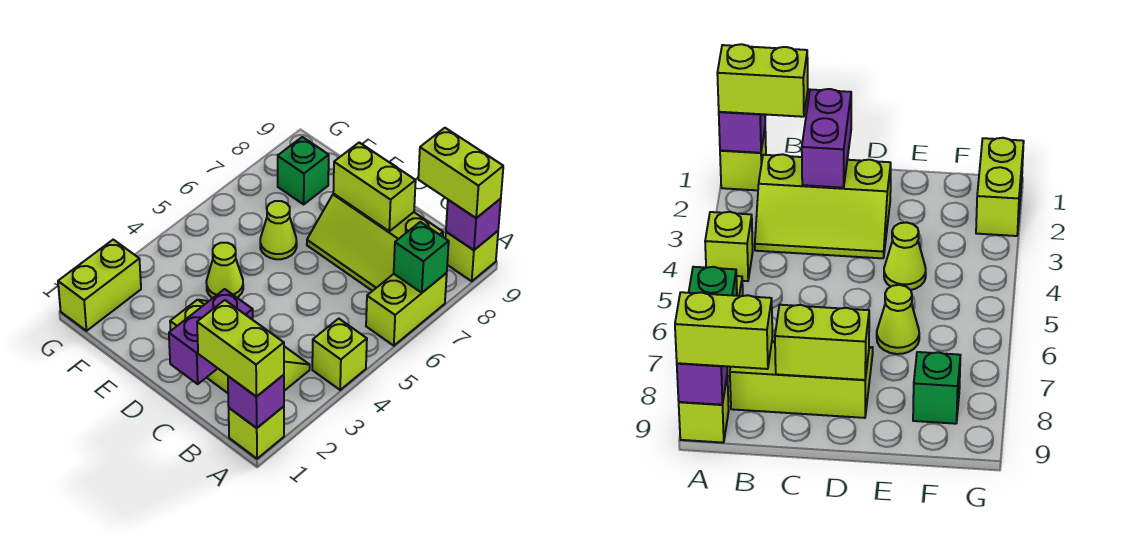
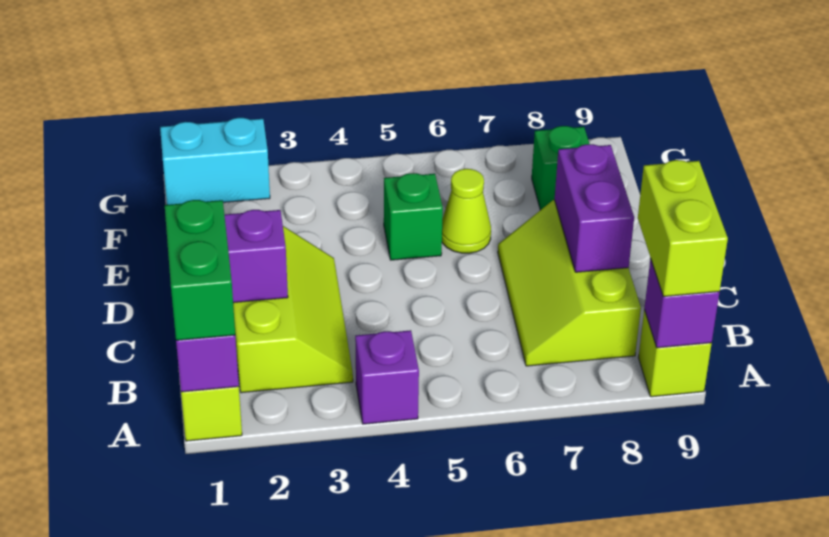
lime 1x2 brick [197,300,284,397] -> green 1x2 brick [165,200,235,340]
lime 1x1 brick [312,319,367,390] -> purple 1x1 brick [355,330,419,424]
lime 1x2 brick [366,273,447,346] -> none
green 1x1 brick [394,222,449,293] -> green 1x1 brick moved to [384,173,443,260]
lime 1x2 brick [333,143,416,231] -> purple 1x2 brick [555,144,634,272]
lime 1x1 cone [206,243,243,298] -> none
lime 1x2 brick [58,240,141,331] -> cyan 1x2 brick [160,118,270,205]

